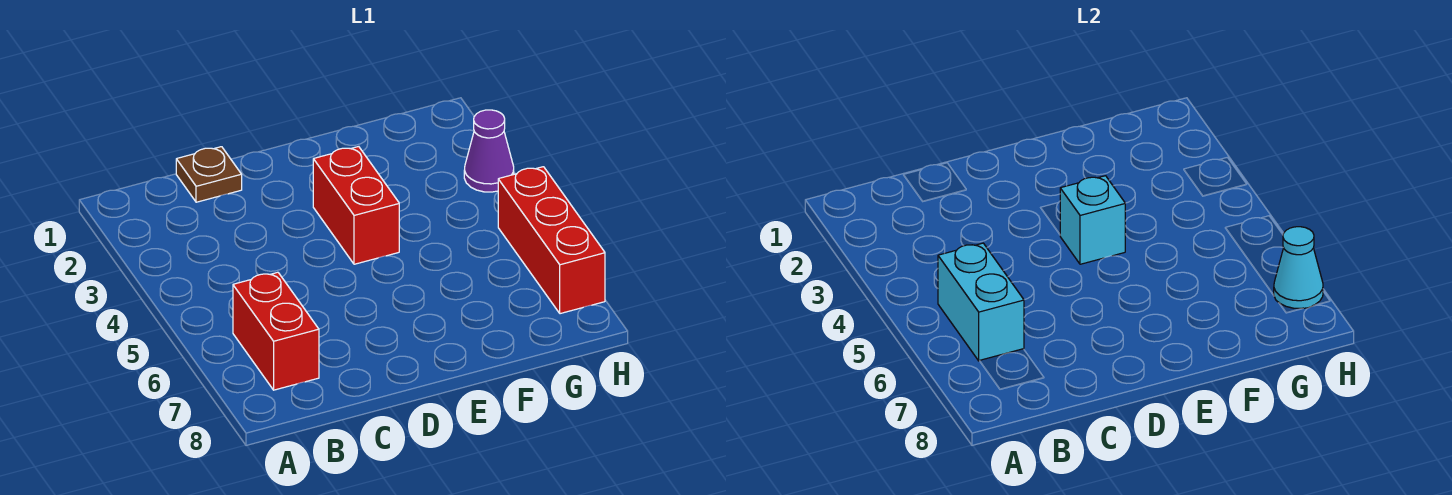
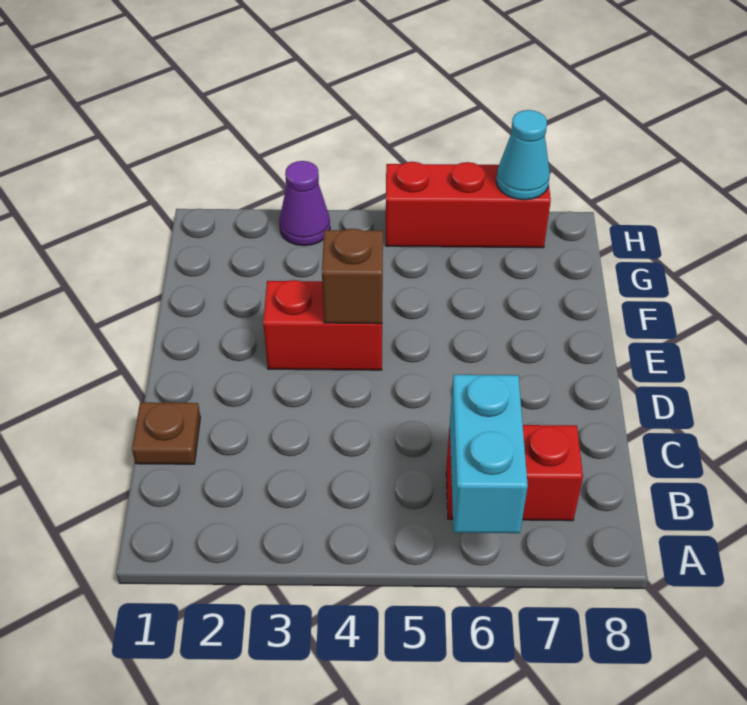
cyan 1x2 brick [938,243,1024,361] -> cyan 1x2 brick turned to [450,375,528,533]
cyan 1x1 brick [1060,176,1125,264] -> brown 1x1 brick [322,229,383,324]

